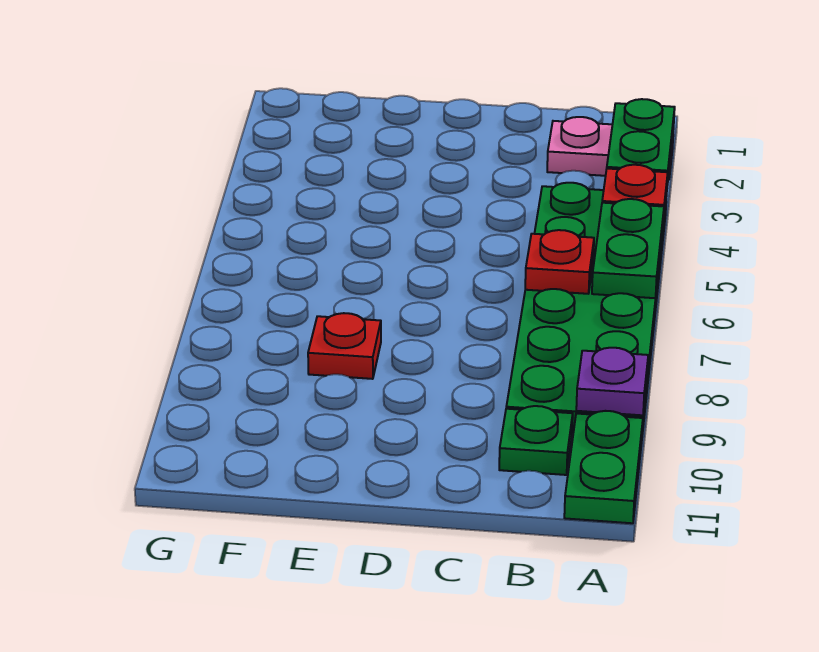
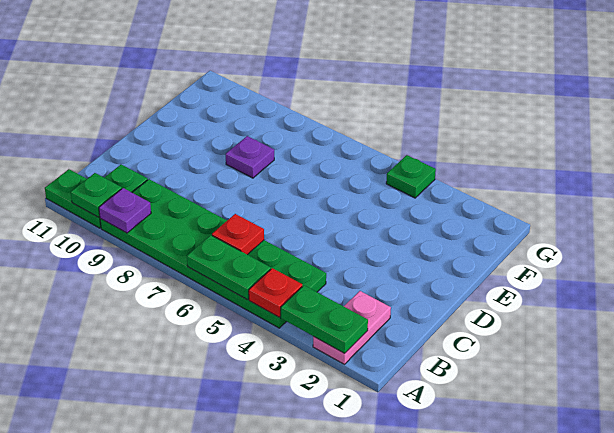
none -> green 1x1 plate [71,173,122,217]
red 1x1 plate [308,313,381,379] -> purple 1x1 plate [226,136,274,178]
none -> green 1x1 plate [386,155,436,198]

